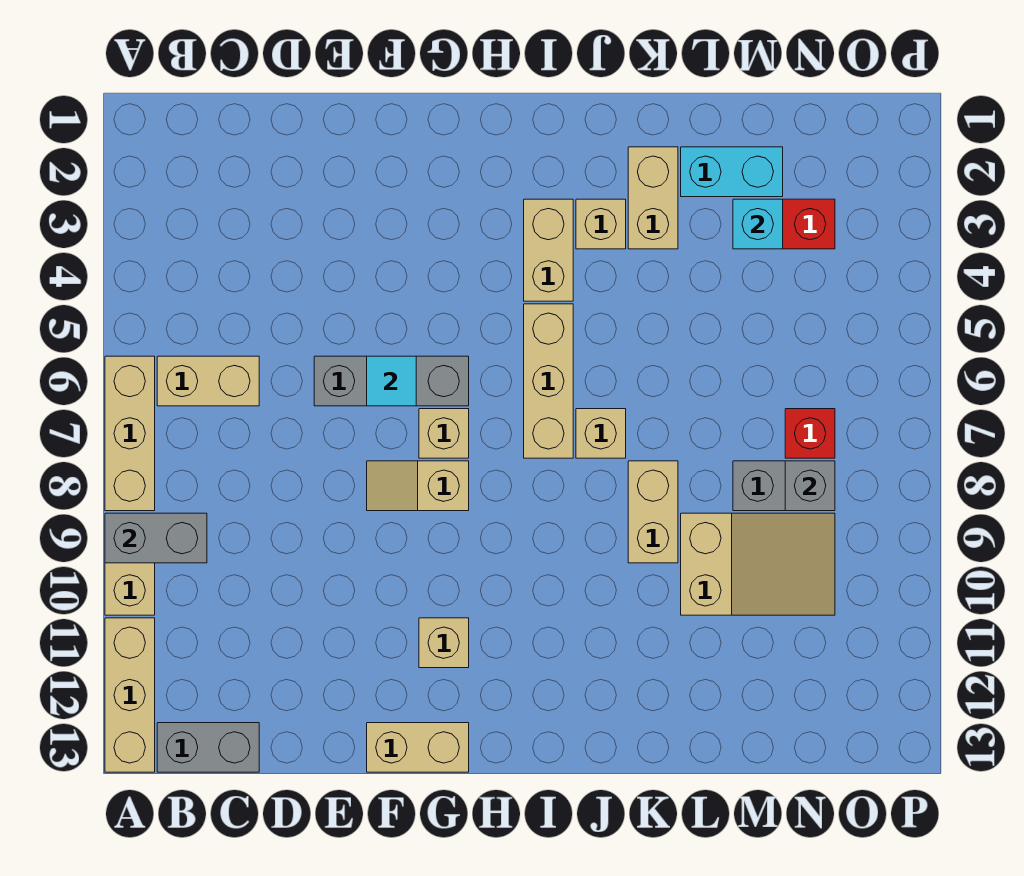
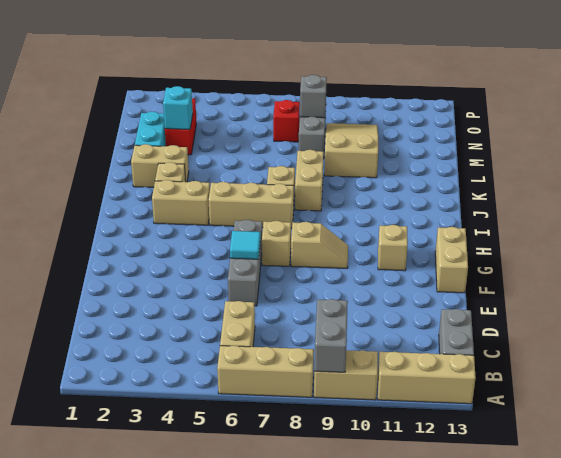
tan 1x2 slope [367,461,469,511] -> tan 1x2 slope turned to [291,222,348,268]
tan 1x2 brick [628,461,678,563] -> tan 1x2 brick turned to [295,150,324,211]

